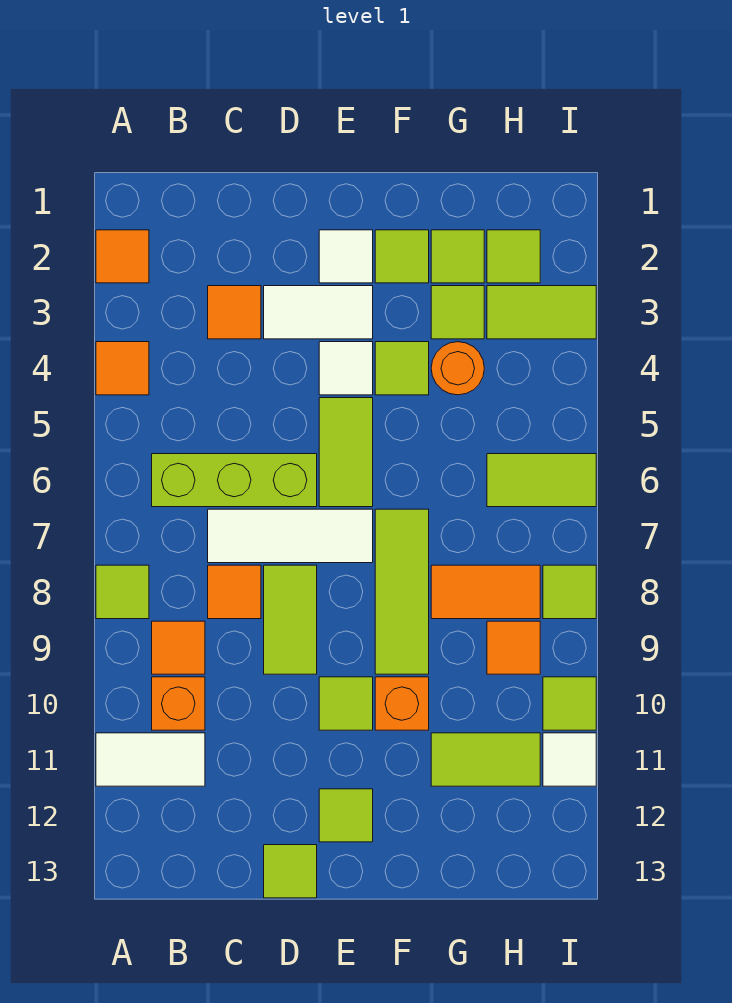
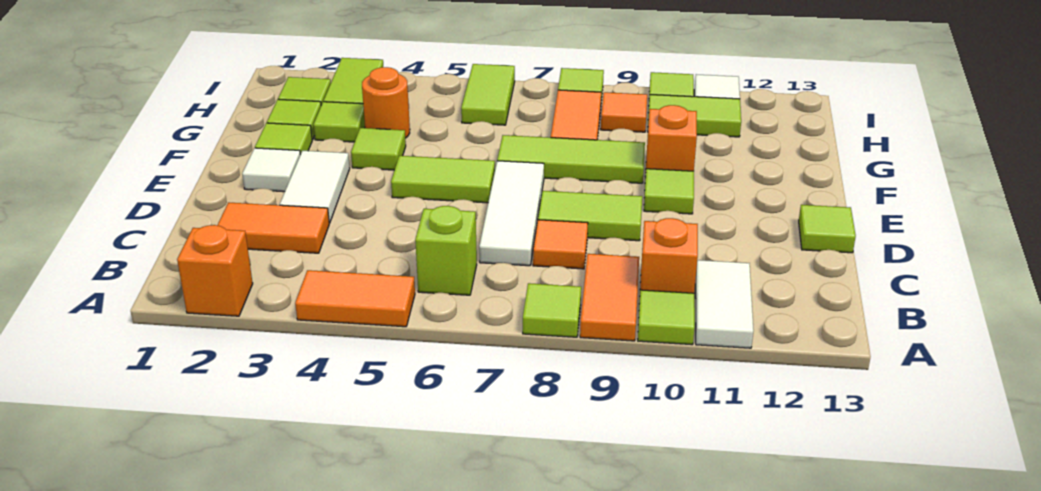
orange 1x1 tile [96,230,149,283] -> orange 1x1 brick [177,225,253,316]
orange 1x1 tile [96,342,149,395] -> orange 1x2 tile [295,270,415,327]
lime 1x3 brick [152,454,317,507] -> lime 1x1 brick [415,206,477,295]
orange 1x1 tile [152,621,205,674] -> orange 1x2 tile [580,254,639,341]
orange 1x1 tile [208,286,261,339] -> orange 1x2 tile [217,202,329,253]
white 1x1 tile [319,342,373,395] -> none
lime 1x1 tile [319,789,373,842] -> lime 1x1 tile moved to [638,290,695,345]
lime 1x2 tile [431,733,540,786] -> lime 1x2 tile turned to [648,95,741,137]

